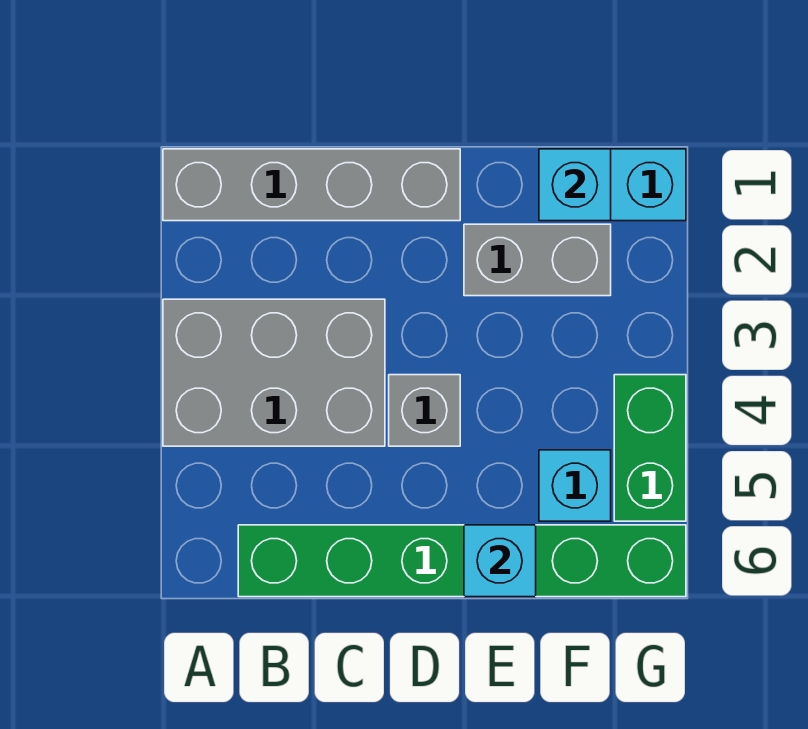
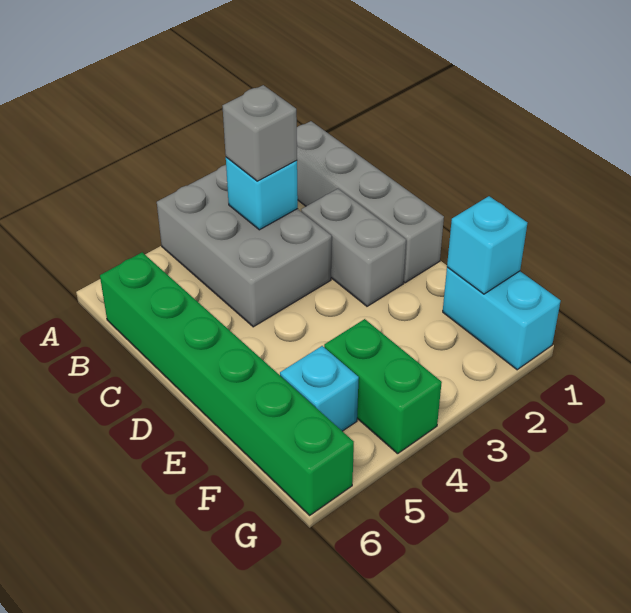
grey 1x1 brick [389,375,460,446] -> grey 1x1 brick moved to [223,85,297,181]
grey 1x2 brick [464,224,611,296] -> grey 1x2 brick moved to [301,189,406,306]
cyan 1x1 brick [464,525,536,597] -> cyan 1x1 brick moved to [226,157,298,230]
green 1x2 brick [614,375,686,521] -> green 1x2 brick turned to [324,319,442,454]

